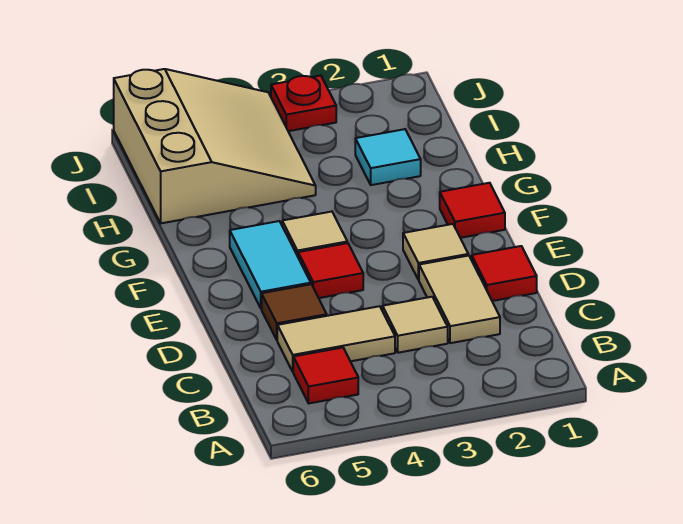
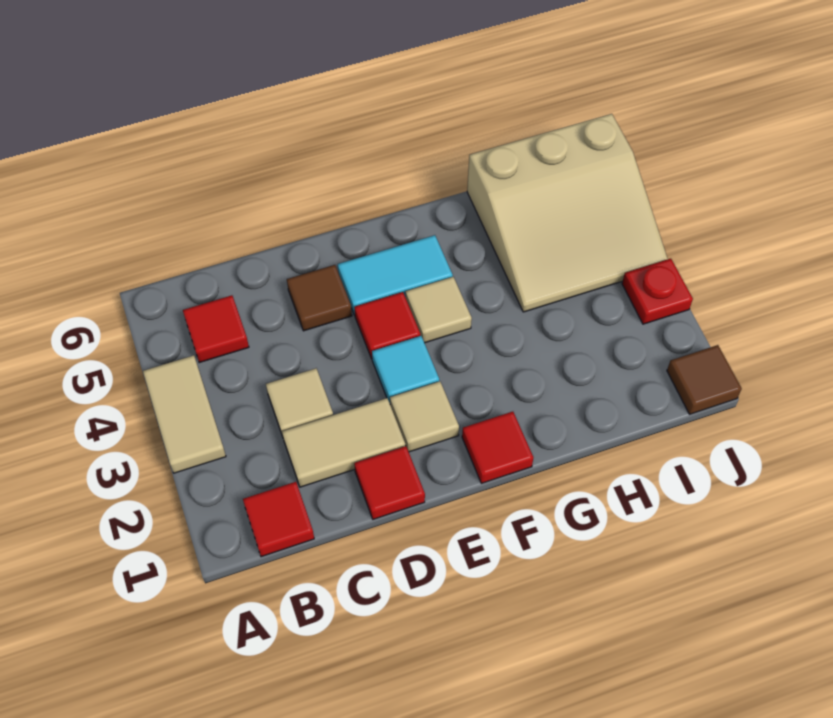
none -> red 1x1 tile [243,482,314,557]
tan 1x2 tile [277,306,395,371] -> tan 1x2 tile moved to [143,355,226,473]
cyan 1x1 tile [355,129,421,185] -> cyan 1x1 tile moved to [372,336,439,403]
none -> brown 1x1 tile [667,345,742,414]

